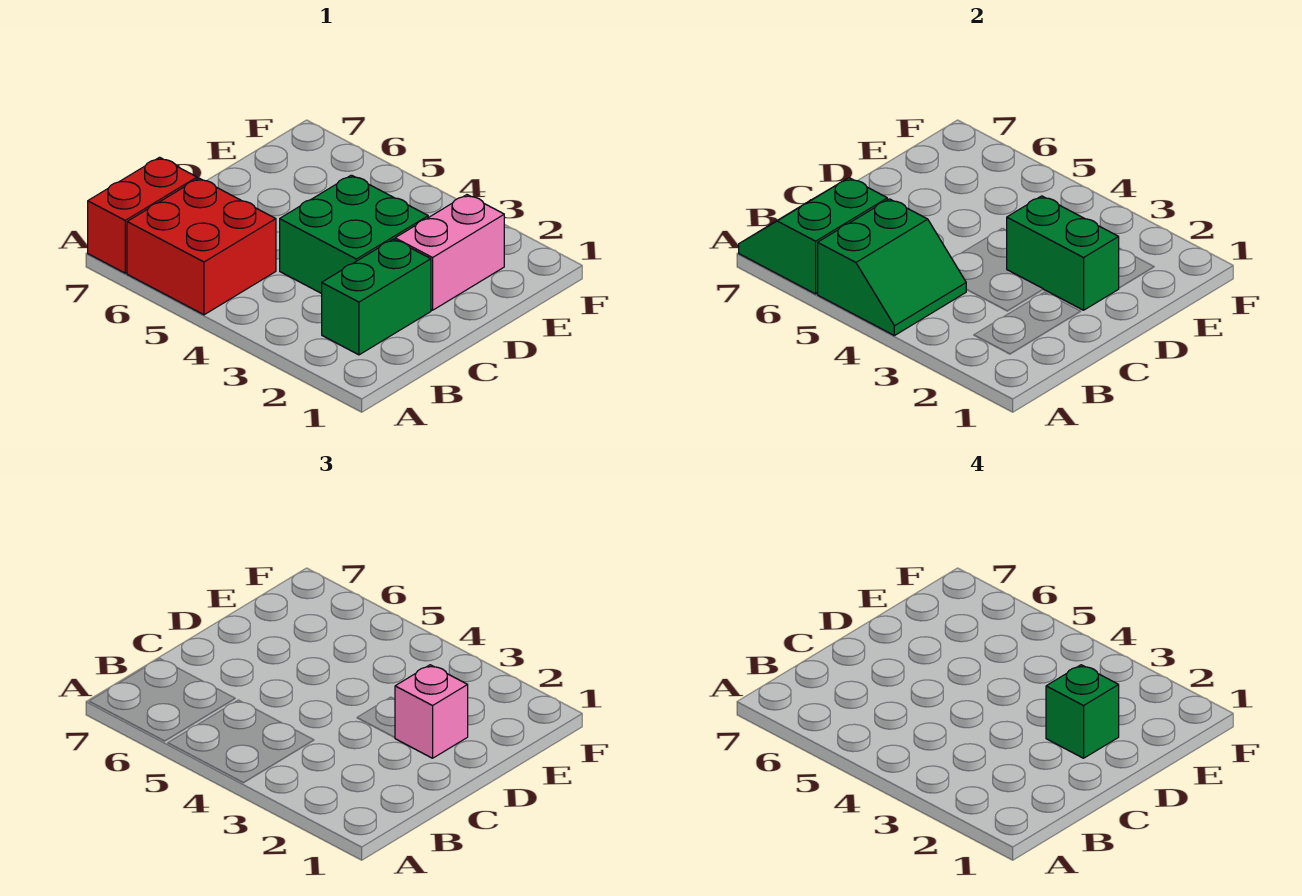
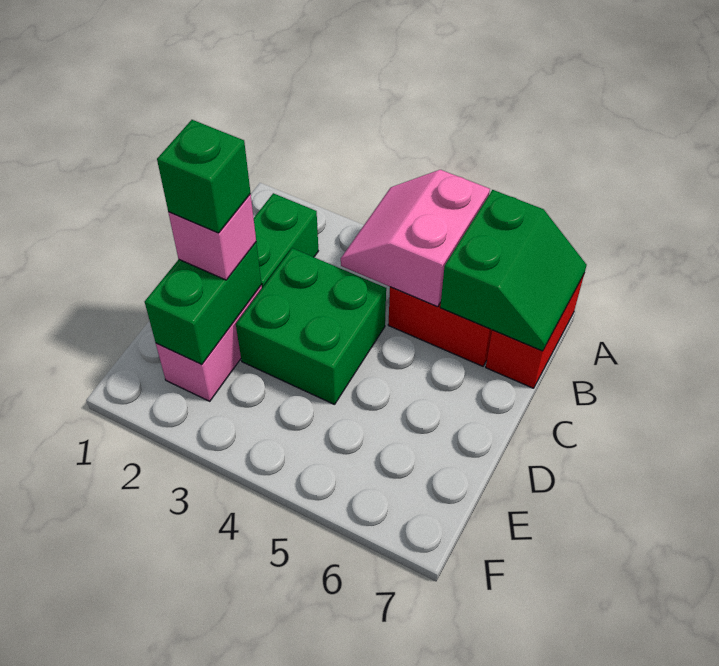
green 2x2 slope [818,199,966,336] -> pink 2x2 slope [341,170,490,307]
green 1x2 brick [1006,196,1119,310] -> green 1x2 brick turned to [145,242,261,365]

